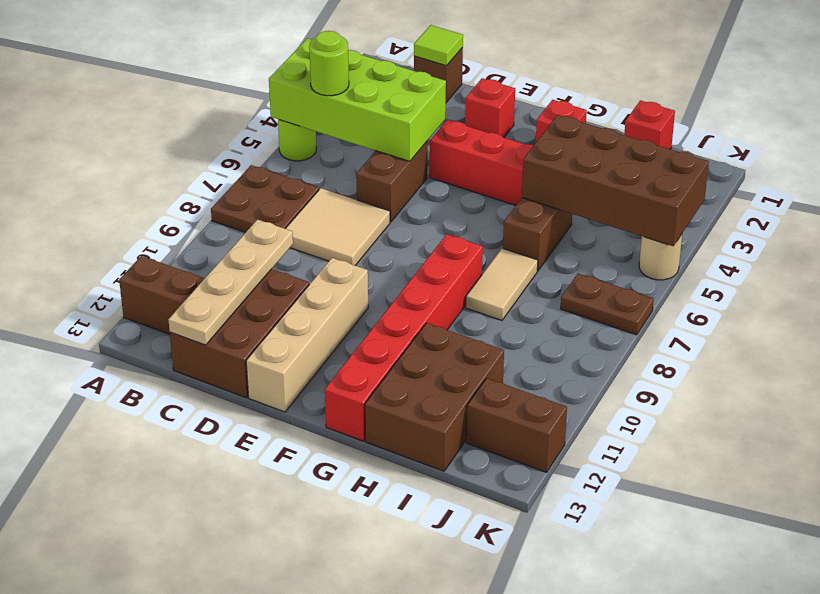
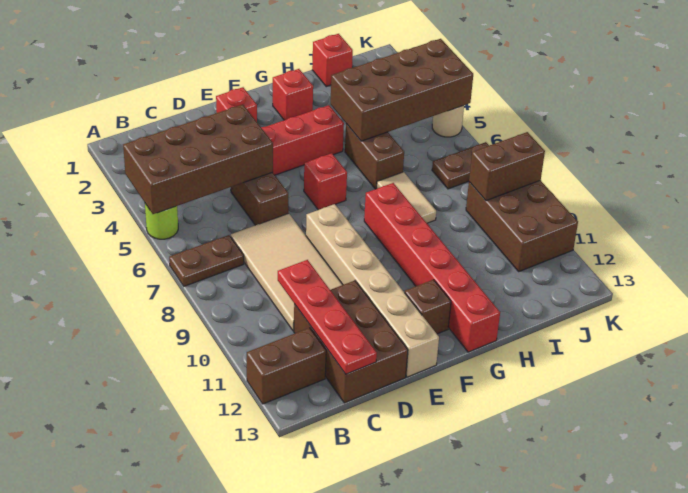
lime 2x4 brick [269,38,446,161] -> brown 2x4 brick [123,105,273,214]
brown 2x2 plate [211,165,319,233] -> brown 1x2 plate [169,235,244,286]
lime 1x1 round brick [309,31,349,96] -> none
brown 1x1 brick [414,48,463,102] -> brown 1x1 brick moved to [405,280,451,334]
lime 1x1 tile [414,25,463,66] -> none
tan 2x2 tile [285,188,390,265] -> tan 2x4 tile [231,213,343,331]
tan 1x4 plate [168,220,293,345] -> red 1x4 plate [278,260,377,374]
tan 1x4 brick [246,258,368,412] -> tan 1x6 brick [306,204,439,377]
none -> red 1x1 brick [304,153,347,210]
brown 2x3 brick [365,323,504,471] -> brown 2x3 brick moved to [466,180,578,271]
brown 1x2 brick [467,378,567,472] -> brown 1x2 brick moved to [469,132,545,201]

